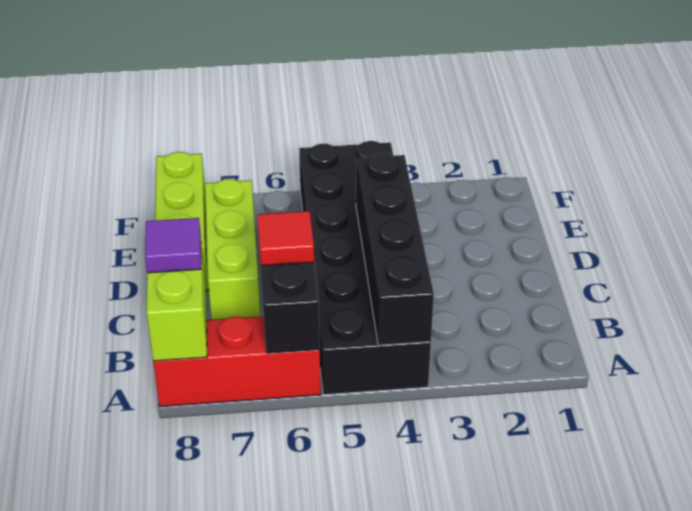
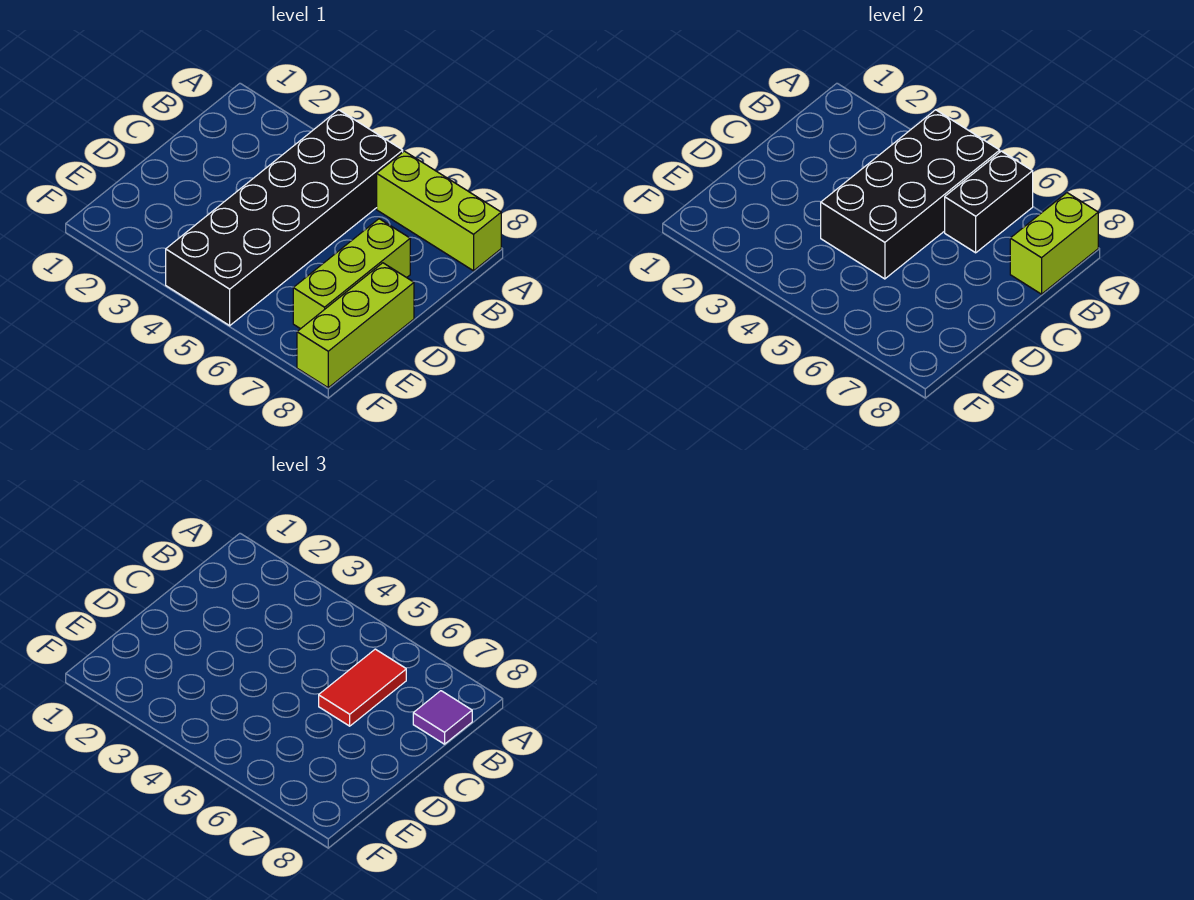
black 1x4 brick [356,153,434,345] -> black 2x4 brick [821,110,1000,279]
red 1x3 brick [153,316,321,406] -> lime 1x3 brick [377,151,501,271]
red 1x1 tile [257,211,314,265] -> red 1x2 tile [319,649,406,726]

